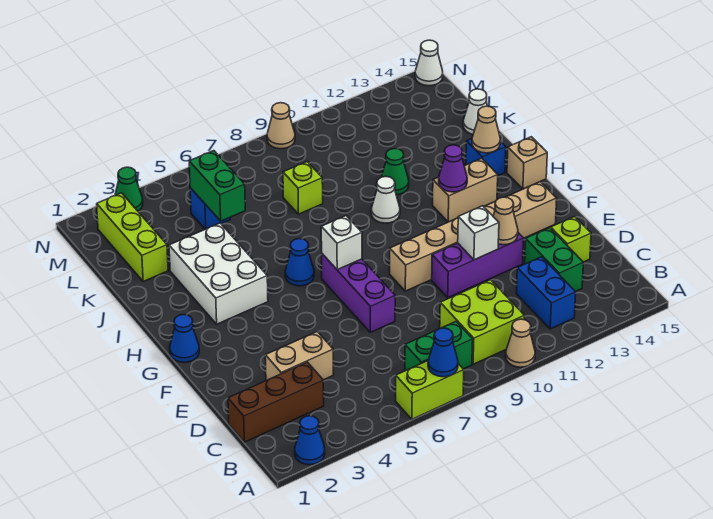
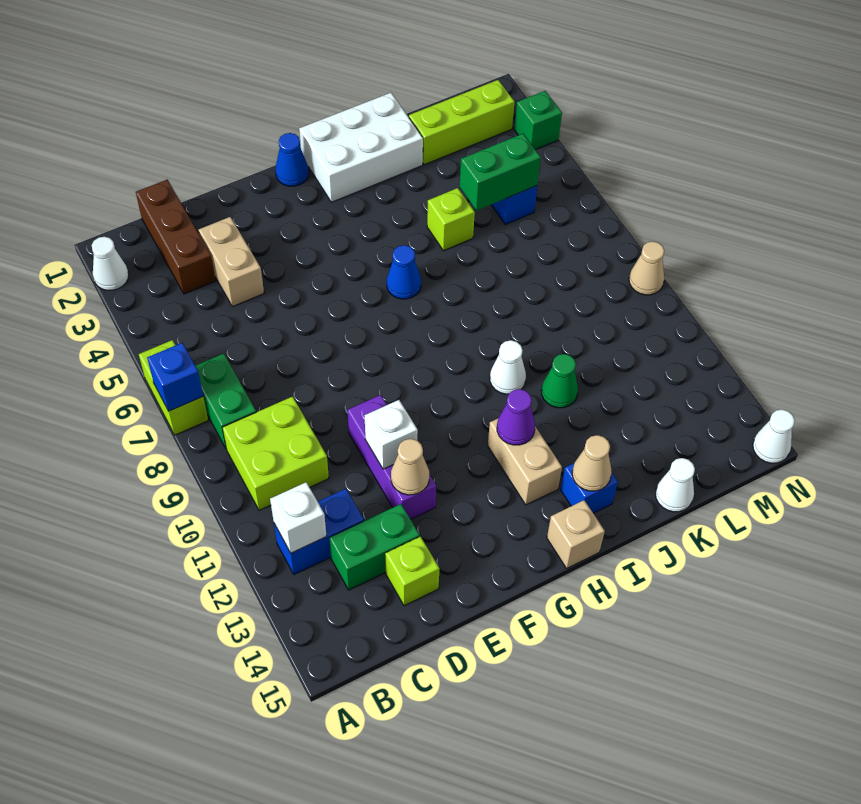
blue 1x1 cone [295,416,325,465] -> white 1x1 cone [92,237,129,290]
blue 1x1 cone [428,328,458,377] -> blue 1x1 brick [147,343,203,411]
tan 1x1 cone [506,319,535,367] -> none
purple 1x3 brick [322,254,395,332] -> none
tan 1x6 brick [390,182,557,291] -> none
white 1x1 brick [321,216,362,270] -> white 1x1 brick moved to [270,482,326,553]
white 2x3 brick [169,223,268,324] -> white 2x3 brick moved to [299,93,423,202]
lime 1x1 brick [283,162,323,214] -> lime 1x1 brick moved to [427,188,475,251]
green 1x1 cone [115,167,143,211] -> green 1x1 brick [514,91,562,150]

